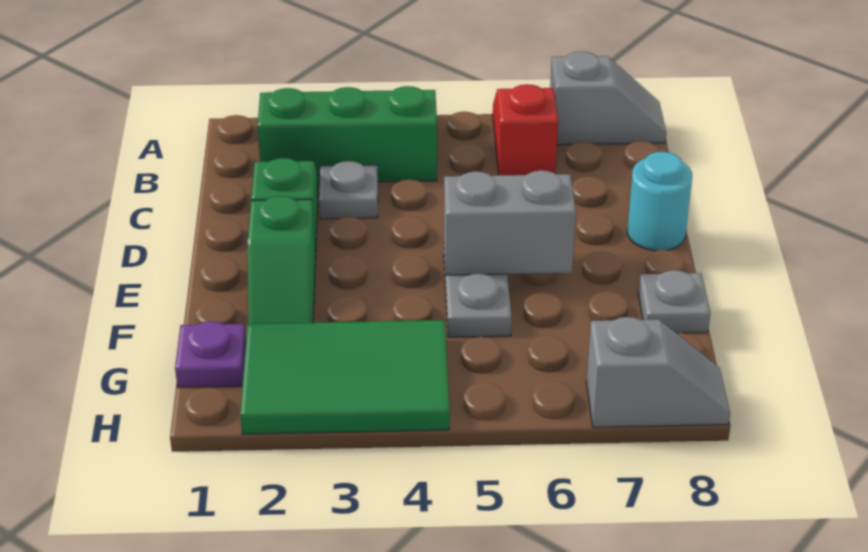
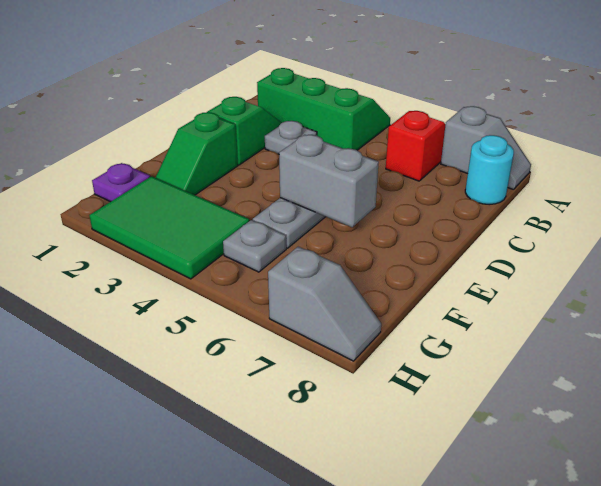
cyan 1x1 round brick [627,152,692,251] -> cyan 1x1 round brick moved to [465,135,514,205]
grey 1x1 plate [638,270,711,333] -> grey 1x1 plate moved to [223,220,286,272]

